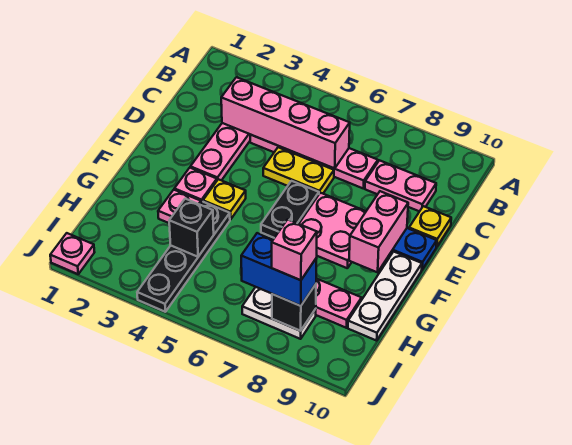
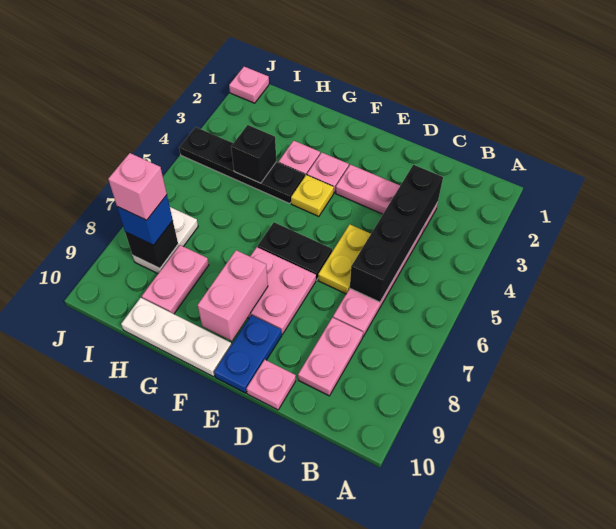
pink 1x4 brick [221,77,350,168] -> black 1x4 brick [350,165,443,302]
yellow 1x1 plate [409,206,451,247] -> pink 1x1 plate [246,360,296,410]
pink 1x2 brick [349,191,408,272] -> pink 1x2 brick turned to [198,250,268,341]
blue 1x2 brick [241,233,317,306] -> blue 1x1 brick [117,195,173,245]

